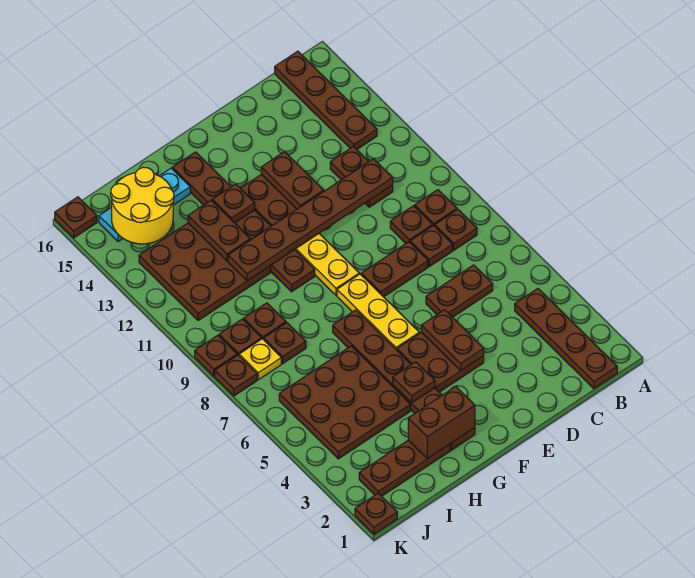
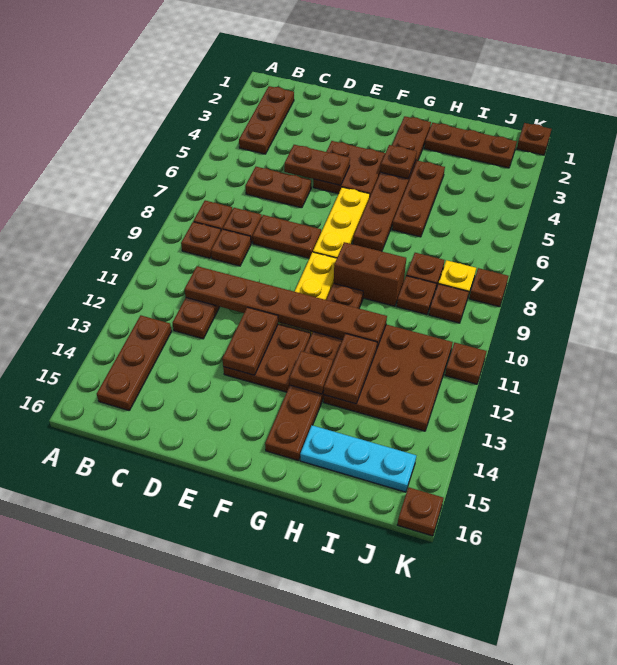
brown 1x4 plate [515,289,617,389] -> brown 1x3 plate [239,86,294,154]
brown 1x4 plate [275,51,377,149] -> brown 1x3 plate [97,315,172,410]
brown 1x2 plate [421,310,484,371] -> brown 1x2 plate turned to [284,145,350,185]
brown 1x2 brick [408,386,475,459] -> brown 1x2 brick moved to [334,242,406,306]
brown 3x3 plate [279,346,410,459] -> brown 1x3 plate [392,161,445,237]
yellow 2x2 round brick [111,167,174,244] -> none
brown 1x1 plate [195,335,237,376] -> brown 1x1 plate moved to [445,343,487,384]

